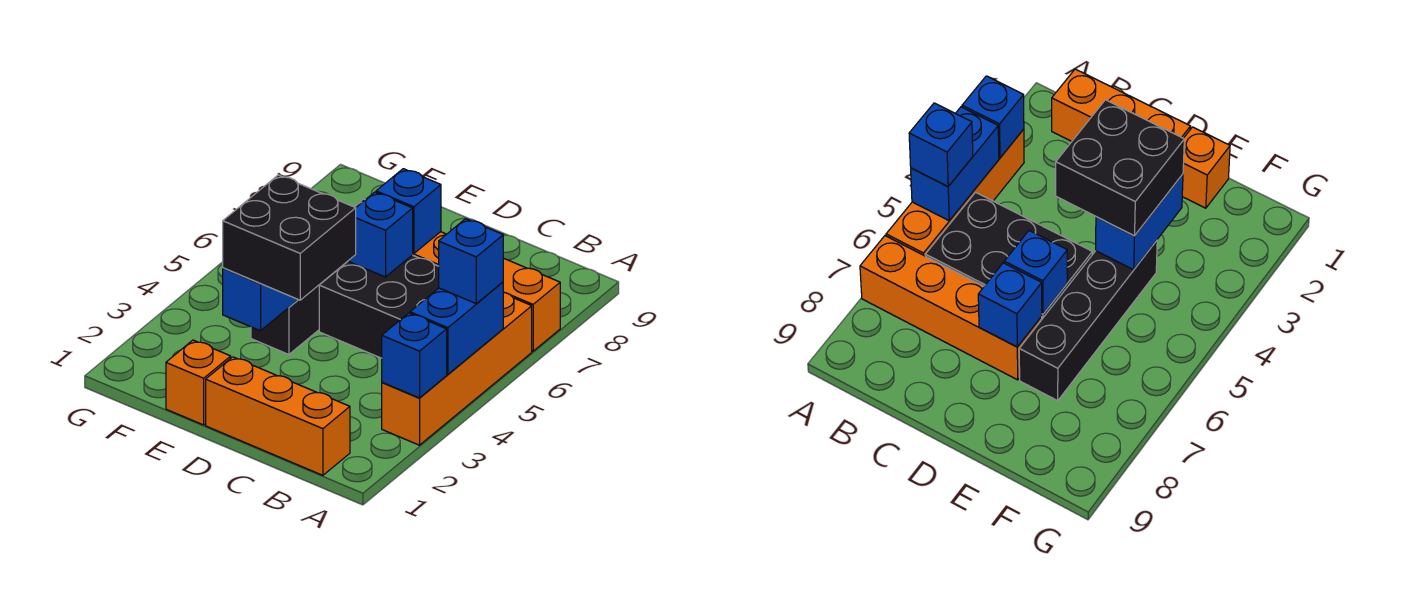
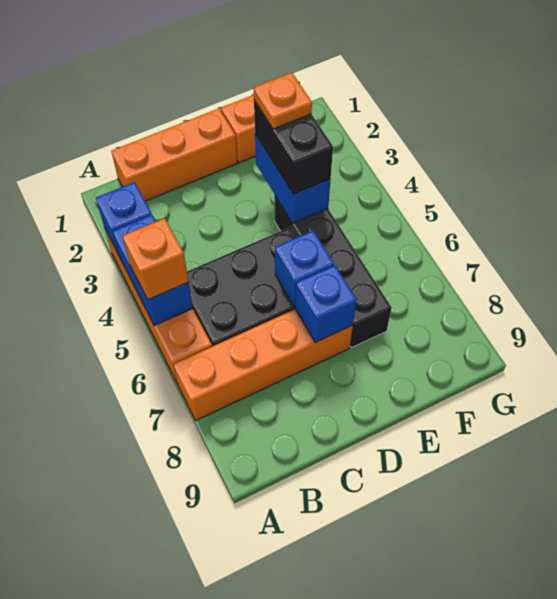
blue 1x1 brick [439,219,503,303] -> orange 1x1 brick [123,218,189,300]
black 2x2 brick [223,175,356,300] -> black 1x2 brick [254,100,333,194]
none -> orange 1x1 plate [253,73,312,129]

